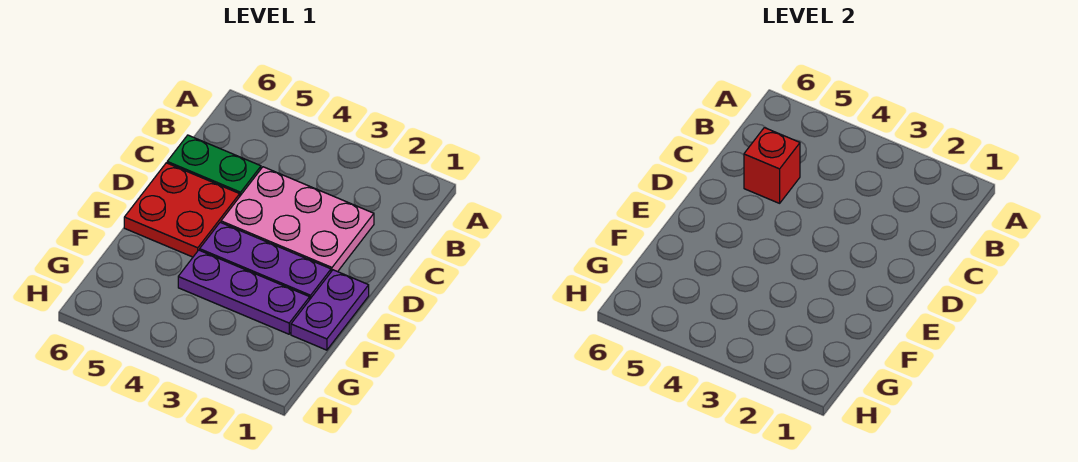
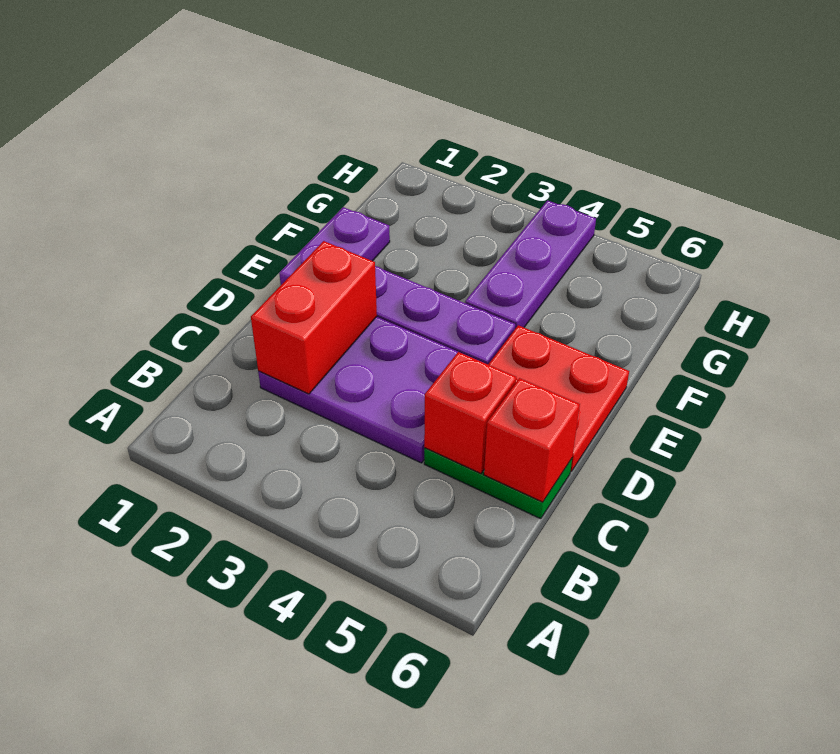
pink 2x3 plate [221,167,374,272] -> purple 2x3 plate [258,317,458,463]
none -> red 1x2 brick [251,241,377,394]
none -> red 1x1 brick [484,378,580,502]
purple 1x3 plate [178,250,310,334] -> purple 1x3 plate turned to [465,200,596,329]

